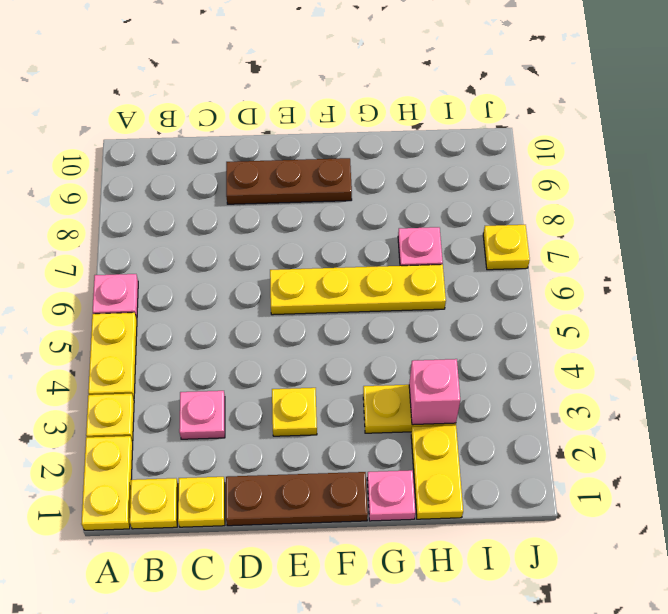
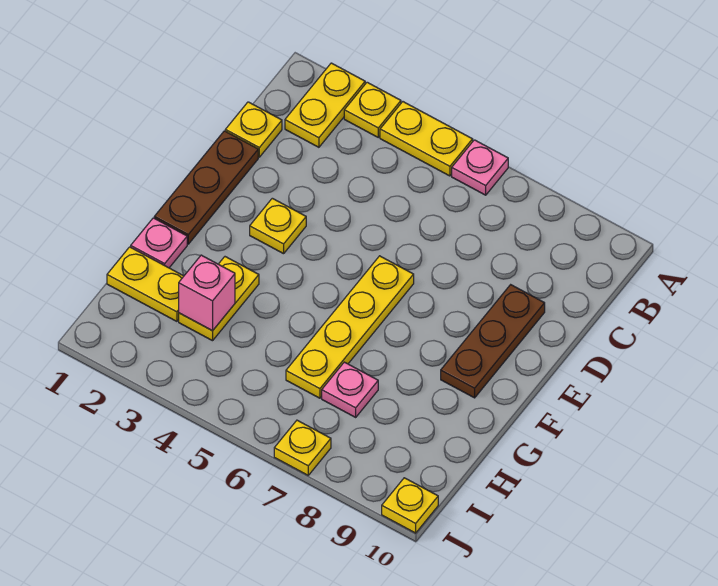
yellow 1x2 plate [81,436,133,530] -> yellow 1x2 plate turned to [285,63,365,147]
yellow 1x1 plate [130,478,178,529] -> yellow 1x1 plate moved to [382,478,438,533]
pink 1x1 plate [179,391,225,439] -> none

